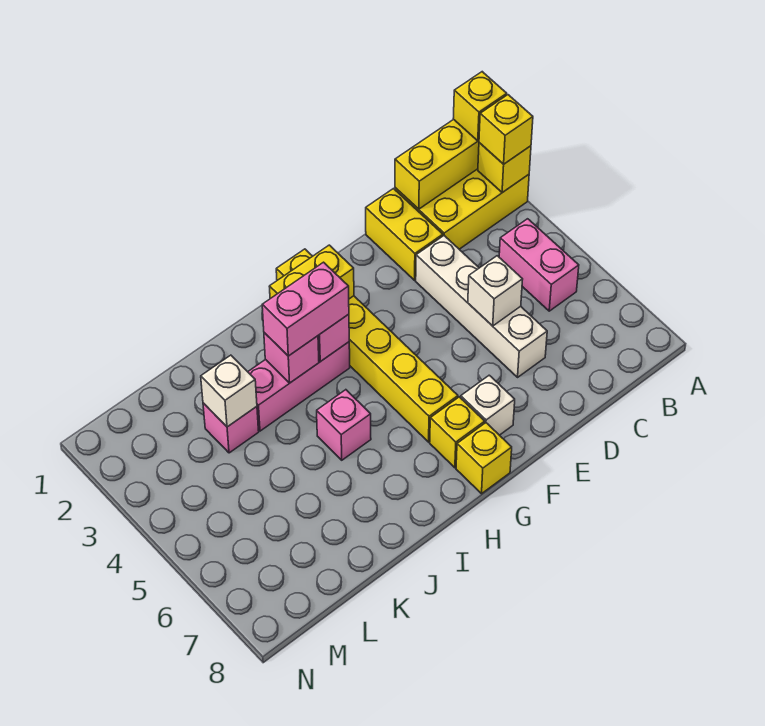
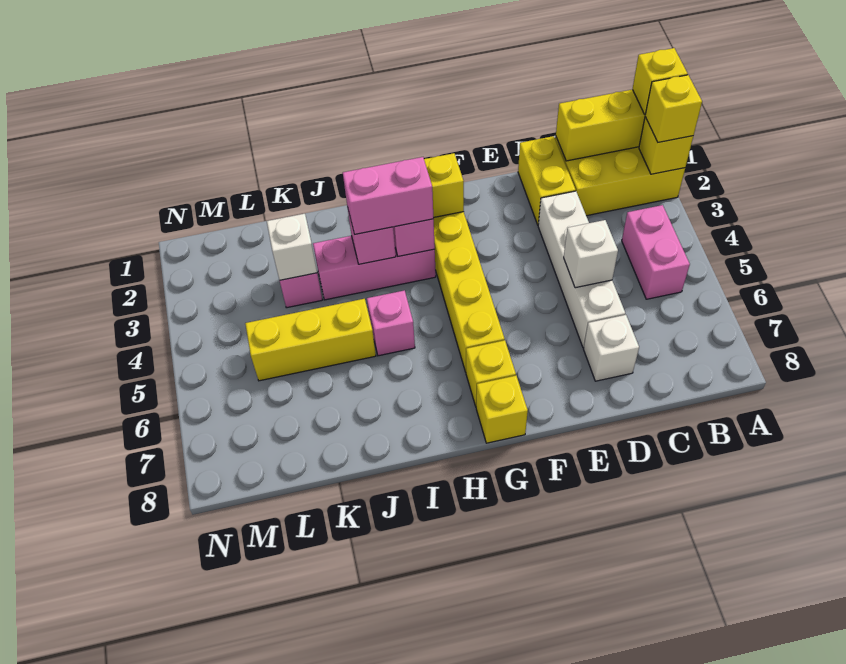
white 1x1 brick [461,375,515,435] -> white 1x1 brick moved to [584,315,639,381]
none -> yellow 1x3 brick [245,299,376,381]

